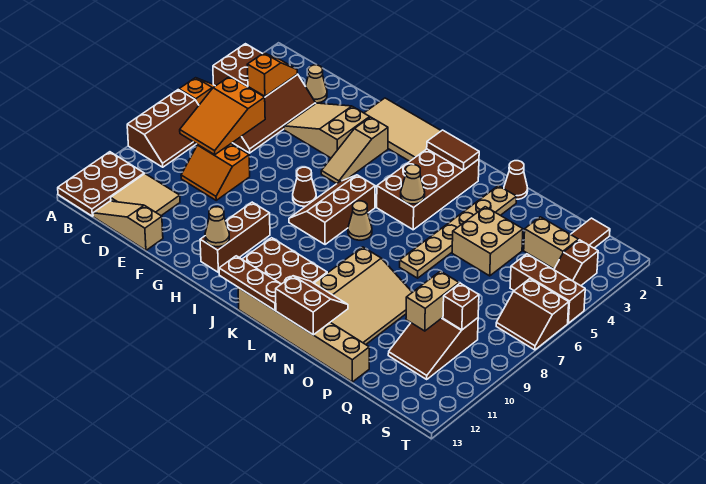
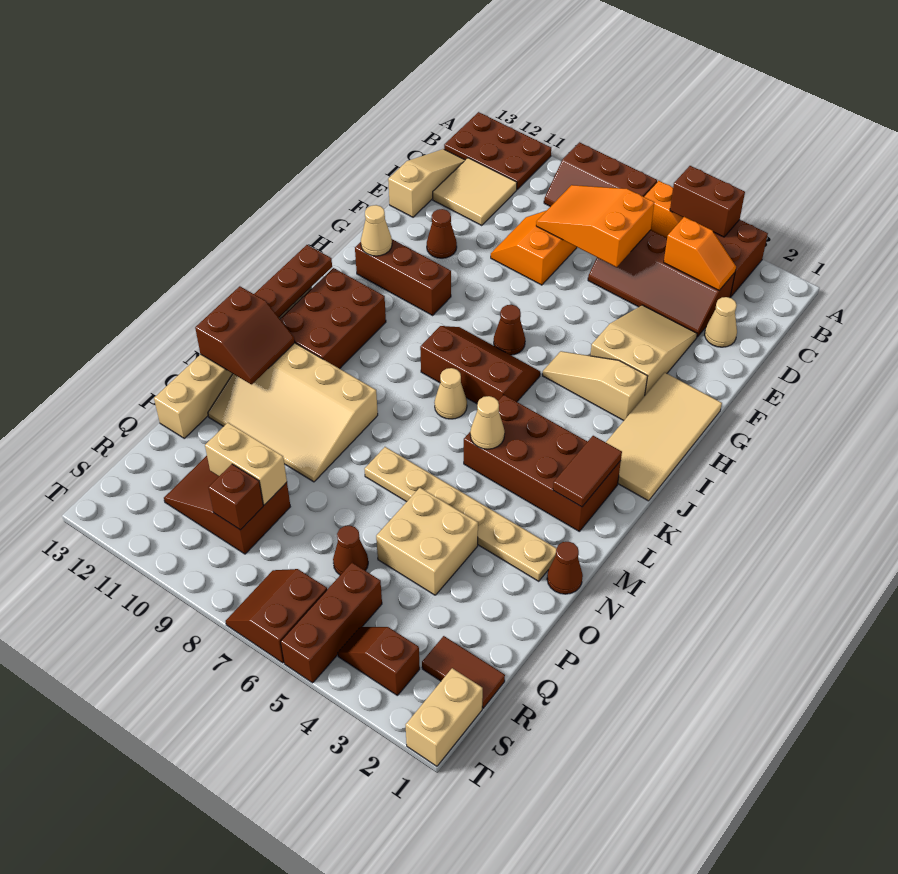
none -> brown 1x2 brick [670,166,745,237]
none -> brown 1x1 cone [427,209,457,258]
tan 1x2 brick [524,217,578,269] -> tan 1x2 brick moved to [406,668,483,766]
none -> brown 1x1 cone [333,526,368,575]

